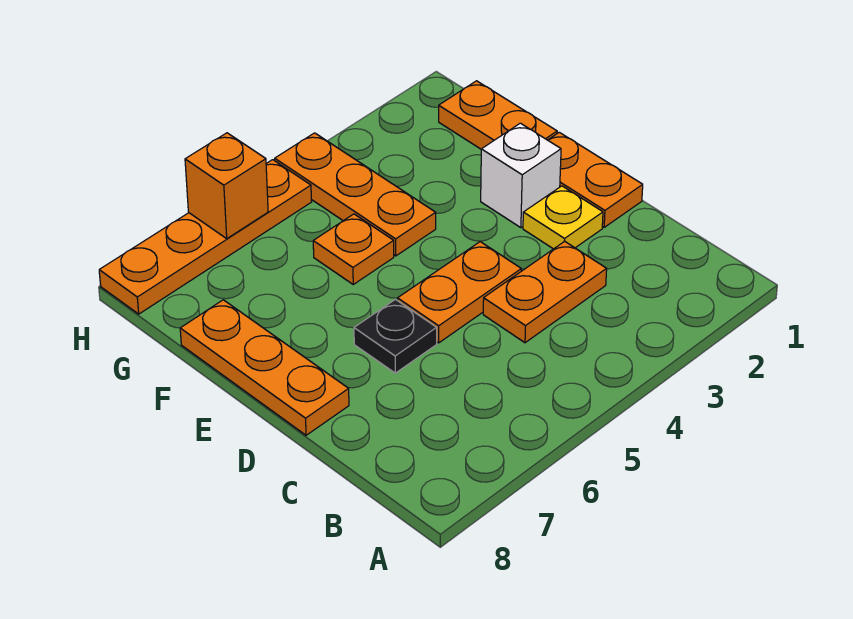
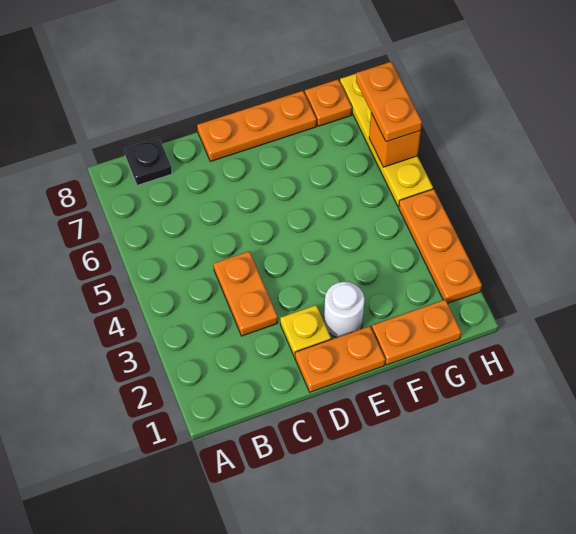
orange 1x2 plate [398,242,521,343] -> orange 1x2 plate moved to [356,62,422,142]
black 1x1 plate [354,299,437,373] -> black 1x1 plate moved to [124,137,172,185]
white 1x1 brick [481,123,561,228] -> white 1x1 round brick [324,282,365,337]
orange 1x3 plate [275,133,436,256] -> orange 1x3 plate turned to [399,189,482,303]
orange 1x1 plate [313,214,394,284] -> orange 1x1 plate moved to [305,80,352,126]
orange 1x4 plate [99,160,311,314] -> yellow 1x4 plate [340,73,433,206]

